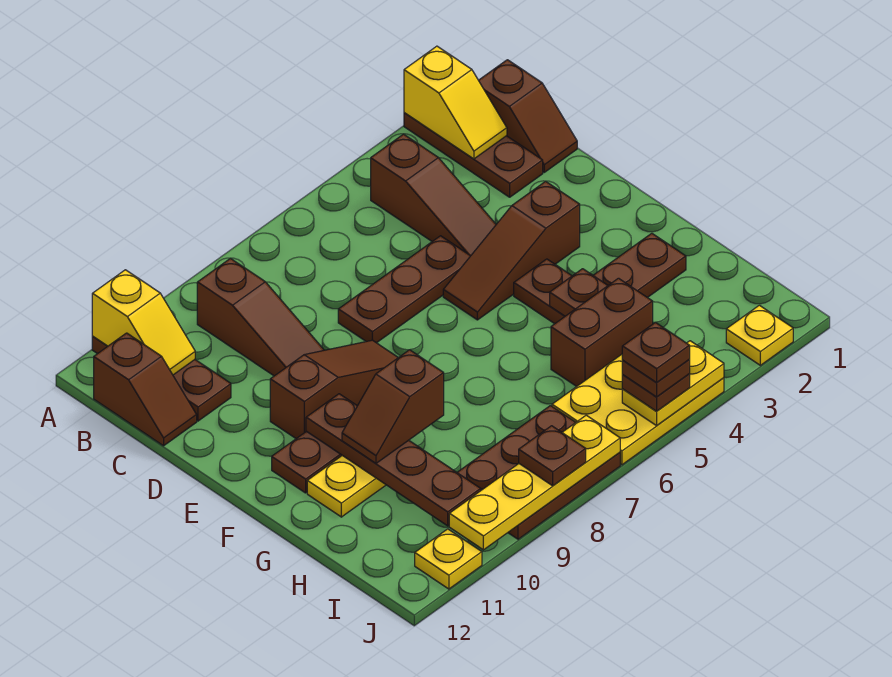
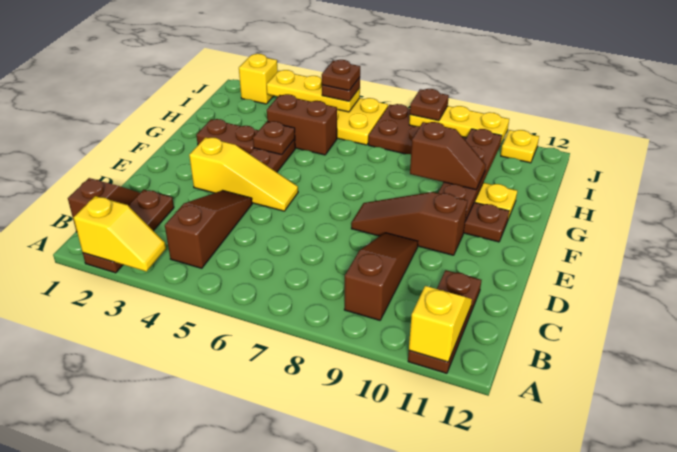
yellow 1x2 slope [404,46,507,159] -> yellow 1x2 slope turned to [74,196,166,271]
brown 1x2 slope [94,333,197,446] -> none
brown 1x3 plate [338,236,470,343] -> none
brown 1x3 slope [443,181,580,320] -> yellow 1x3 slope [189,137,298,211]
yellow 1x1 plate [726,305,793,365] -> yellow 1x1 brick [239,54,278,104]
yellow 1x2 plate [622,341,724,426] -> yellow 1x3 plate [267,70,360,112]
brown 1x1 plate [622,322,690,383] -> none
yellow 1x4 plate [449,415,620,550] -> yellow 1x3 plate [409,106,509,145]

